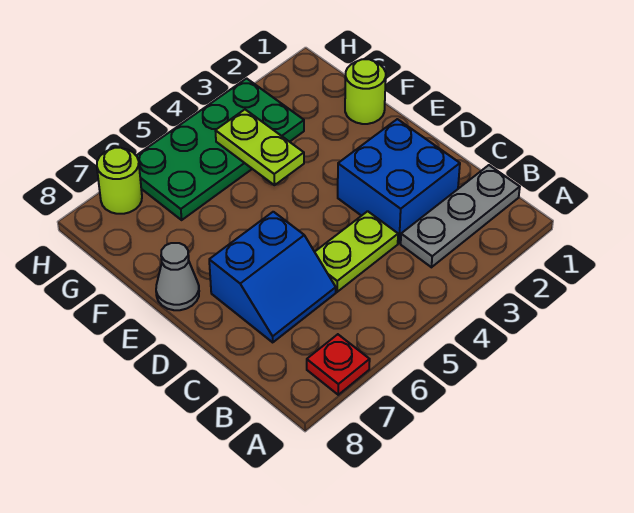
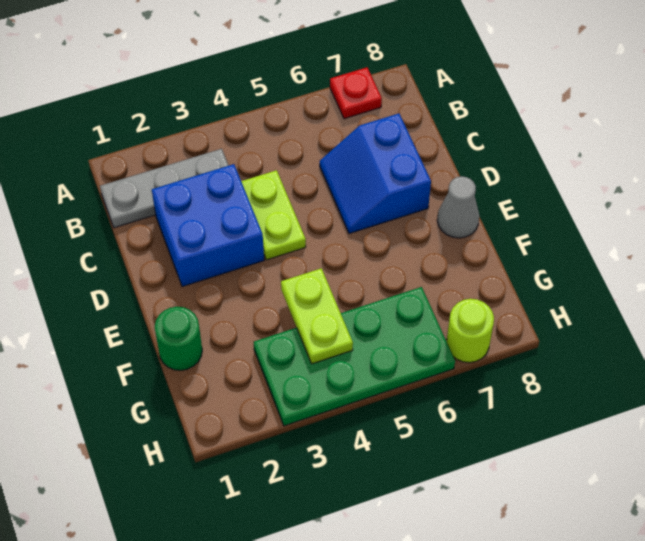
lime 1x2 plate [315,211,398,292] -> lime 1x2 plate turned to [241,170,306,260]
blue 2x2 slope [209,212,336,342] -> blue 2x2 slope turned to [320,114,431,234]
lime 1x1 round brick [345,59,386,124] -> green 1x1 round brick [155,307,202,370]

